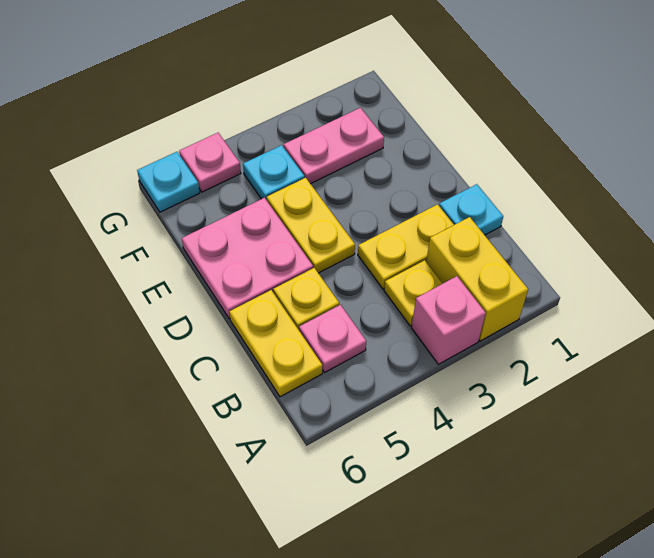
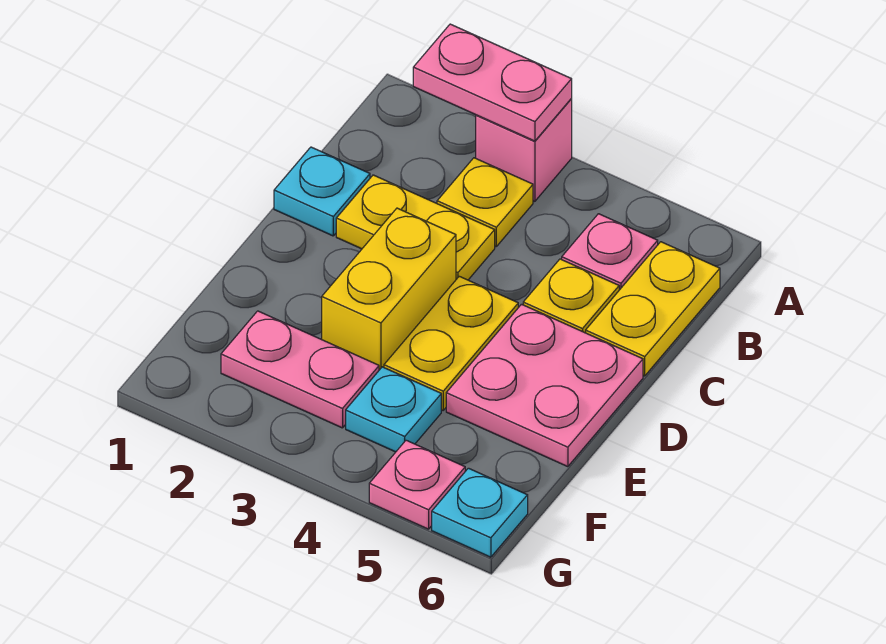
yellow 1x2 brick [426,217,528,341] -> yellow 1x2 brick moved to [322,208,456,370]
none -> pink 1x2 plate [413,24,572,141]

